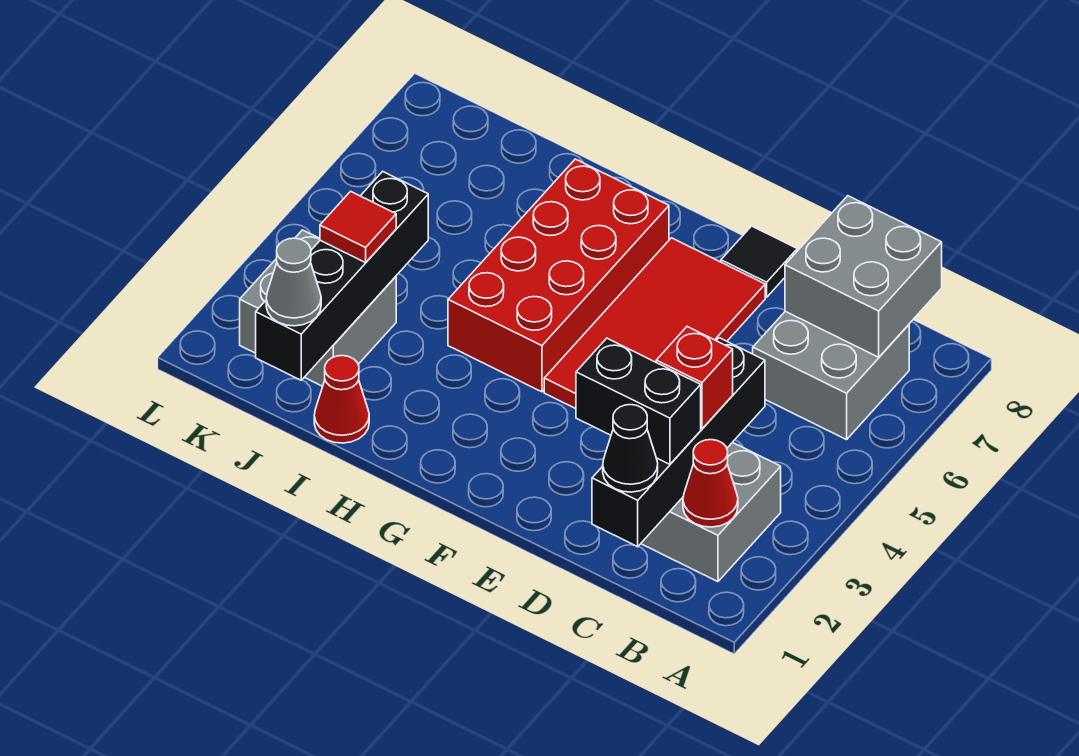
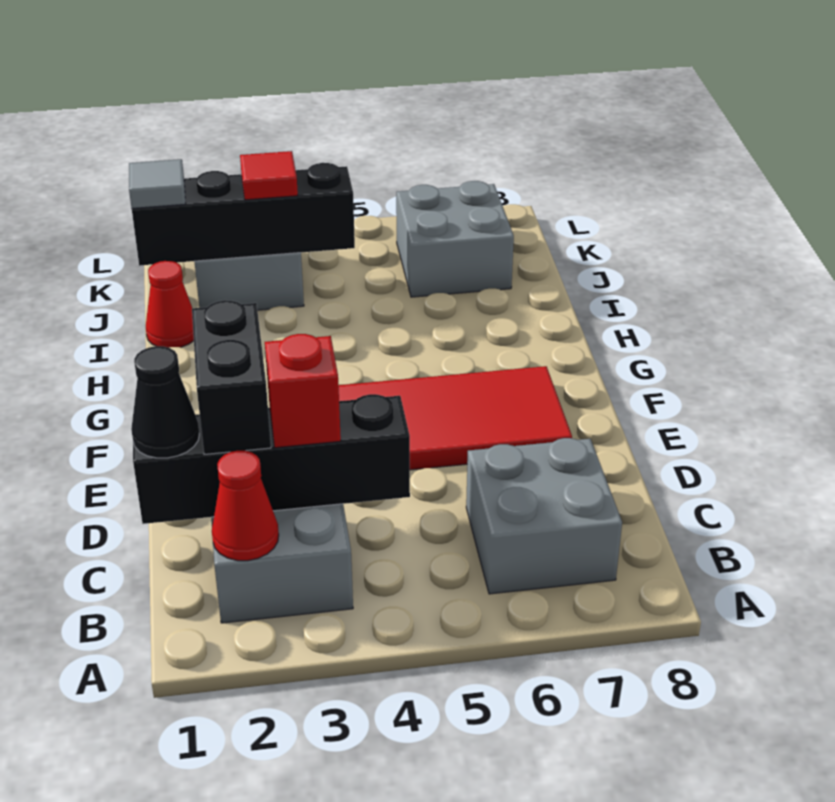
grey 2x2 brick [785,196,942,357] -> grey 2x2 brick moved to [396,181,514,297]
black 1x1 tile [721,226,797,297] -> none
red 2x4 brick [448,159,669,392] -> none
grey 1x1 cone [266,238,321,326] -> grey 1x1 tile [129,159,186,208]

